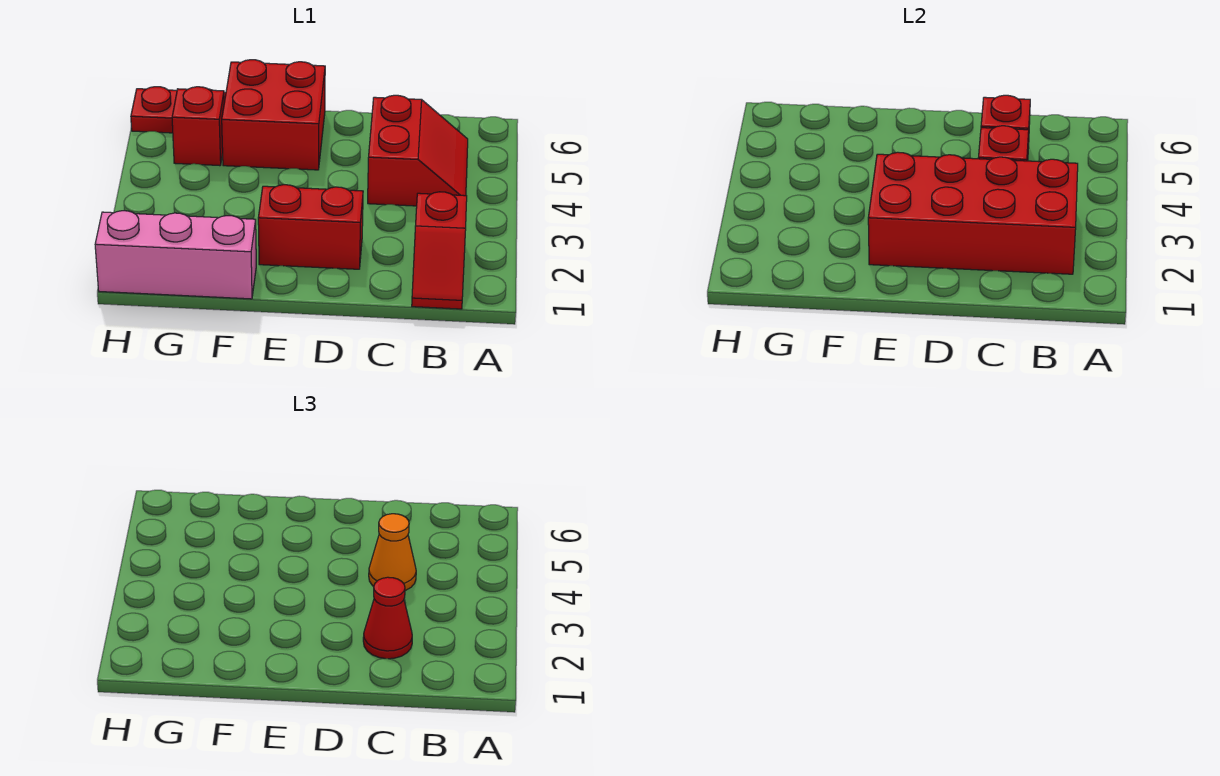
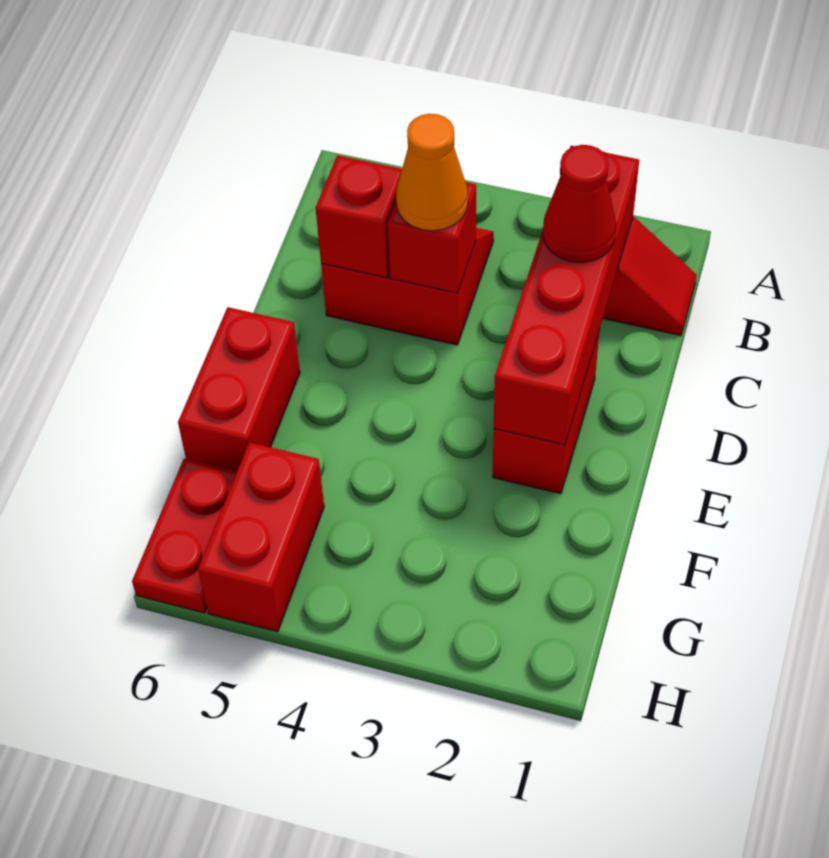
red 2x4 brick [868,152,1078,274] -> red 1x4 brick [494,146,639,445]
red 2x2 brick [222,60,325,170] -> red 1x2 brick [178,307,300,471]
pink 1x3 brick [95,211,256,299] -> none
red 1x1 brick [172,87,224,166] -> red 1x2 brick [198,442,324,632]

